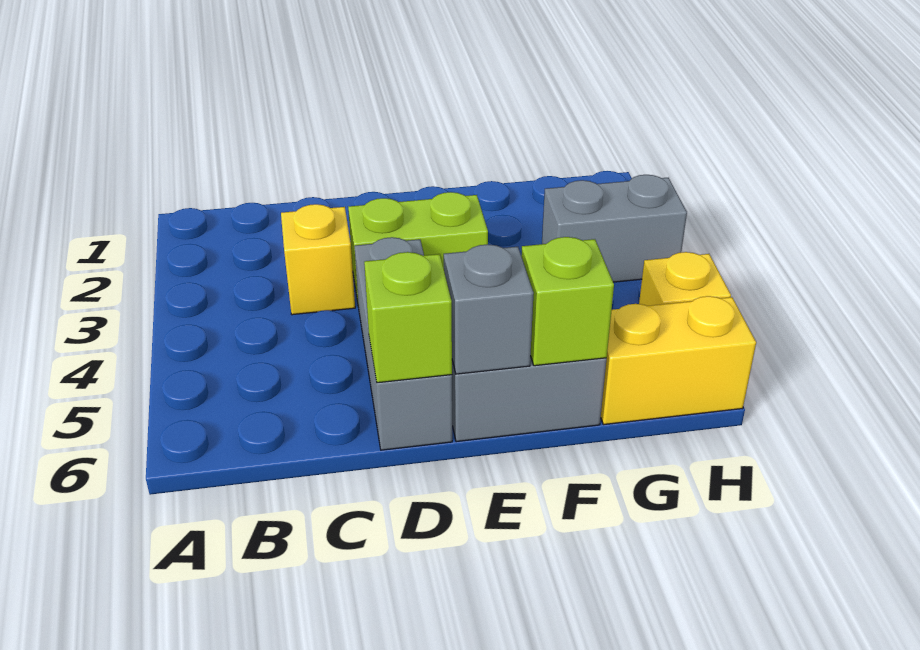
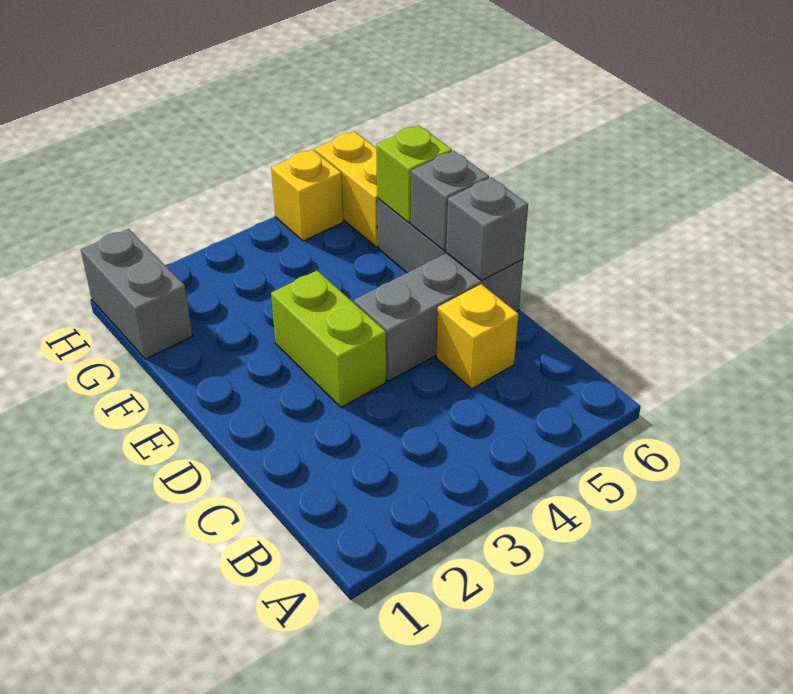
yellow 1x1 brick [281,204,355,315] -> yellow 1x1 brick moved to [436,284,519,389]
lime 1x1 brick [364,252,452,383] -> grey 1x1 brick [446,178,528,280]
grey 1x2 brick [542,175,687,282] -> grey 1x2 brick moved to [81,229,193,359]

